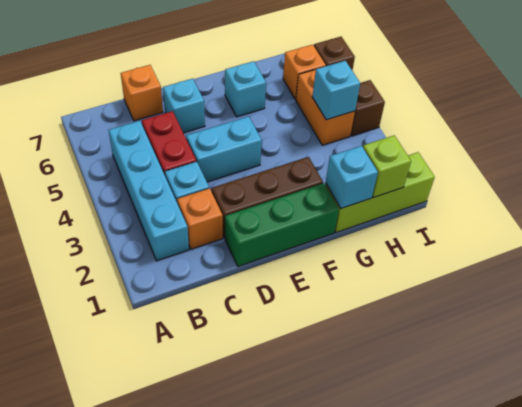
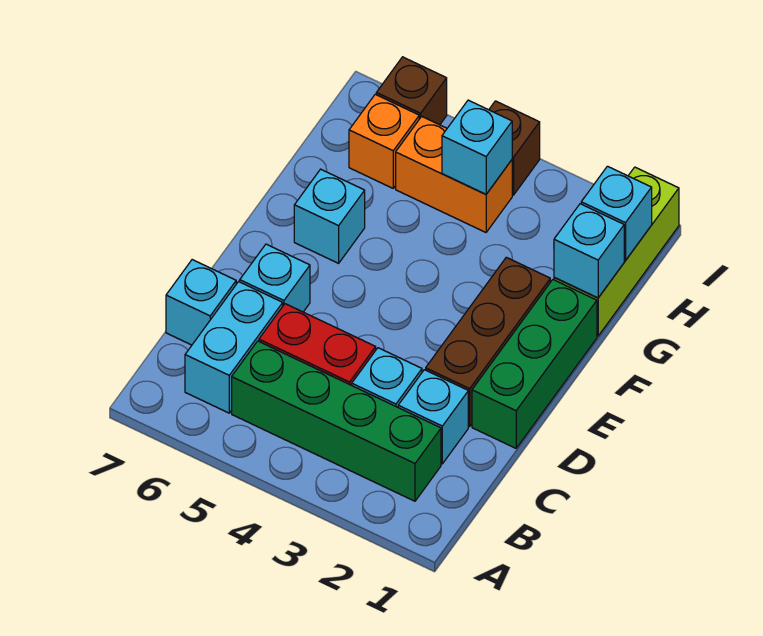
cyan 1x4 brick [109,121,189,261] -> green 1x4 brick [232,341,441,501]
orange 1x1 brick [177,188,223,249] -> cyan 1x1 brick [398,370,468,464]
orange 1x1 brick [121,65,163,121] -> cyan 1x1 brick [166,260,236,345]
cyan 1x2 brick [186,117,262,182] -> cyan 1x2 brick moved to [185,282,283,413]
lime 1x1 brick [363,135,411,198] -> cyan 1x1 brick [581,166,652,260]

